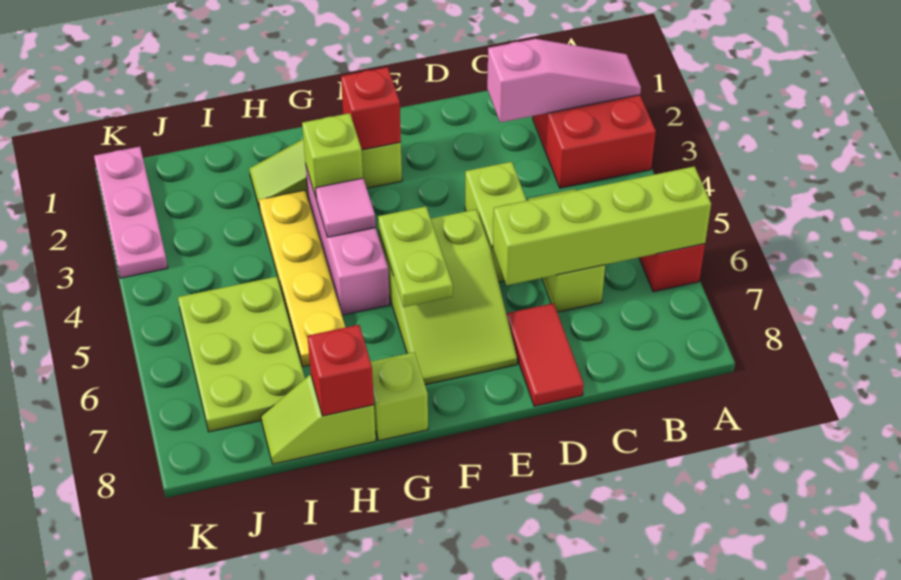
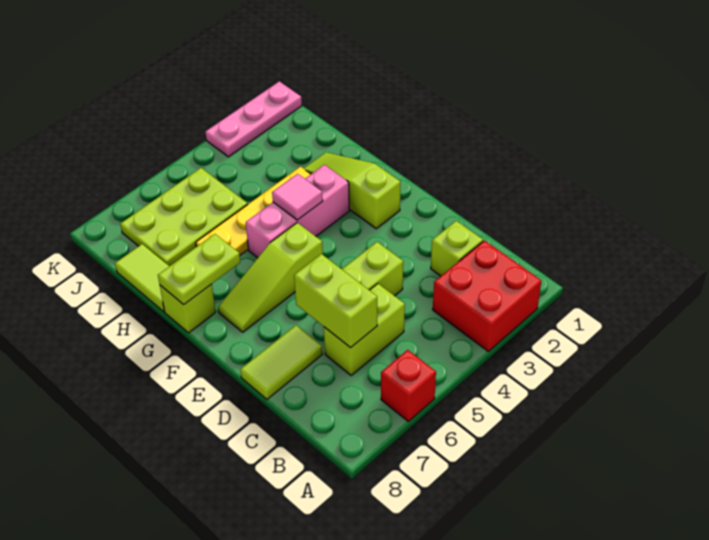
pink 1x3 slope [487,39,641,122] -> none
lime 1x4 brick [493,166,711,285] -> lime 1x2 brick [294,254,377,348]
red 1x2 tile [506,303,584,406] -> lime 1x2 tile [240,325,322,399]
lime 2x3 slope [379,210,517,385] -> lime 1x3 slope [218,223,323,332]
red 1x1 brick [341,67,401,150] -> none
lime 1x2 plate [378,206,453,307] -> lime 1x2 plate moved to [158,234,240,305]
lime 1x1 brick [302,113,363,197] -> lime 1x1 brick moved to [431,221,483,276]
lime 1x2 slope [261,375,376,464] -> lime 1x2 tile [115,244,169,312]
red 1x1 brick [307,325,374,416] -> none

